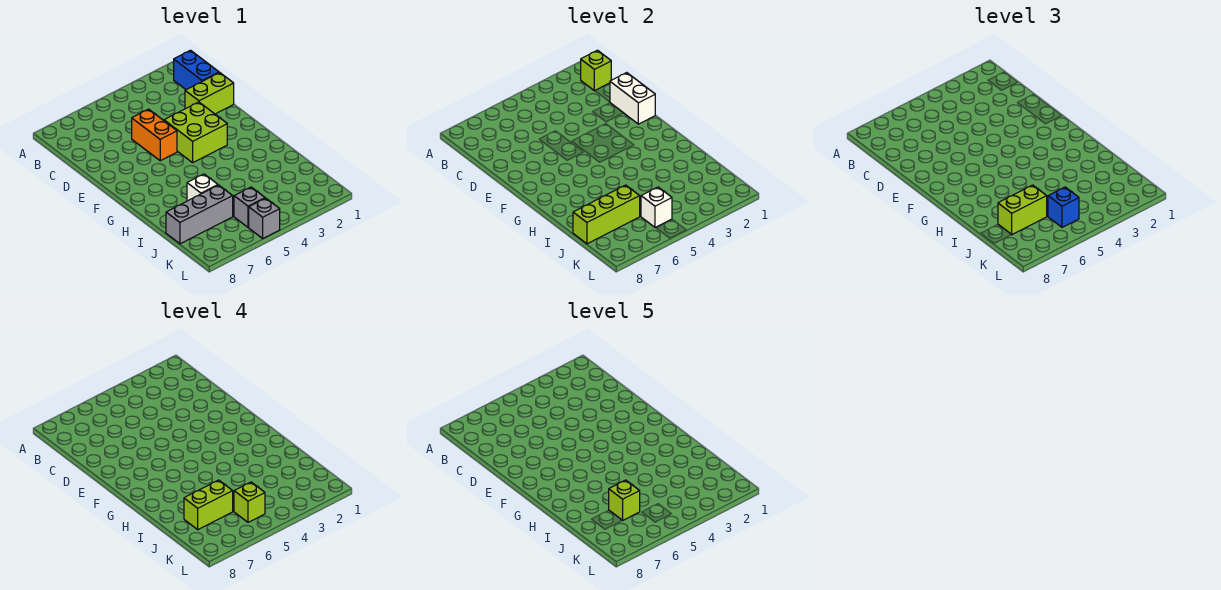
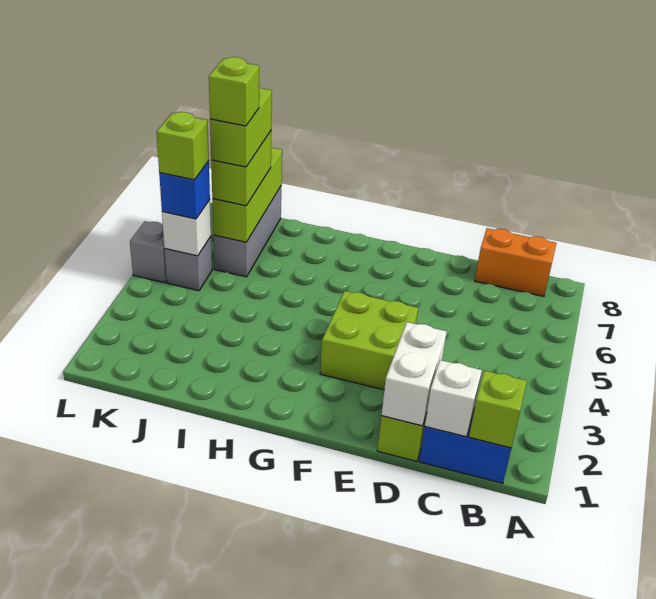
white 1x2 brick [610,73,655,124] -> white 1x2 brick turned to [381,322,447,426]
orange 1x2 brick [132,109,177,161] -> orange 1x2 brick moved to [475,228,556,296]
white 1x1 brick [187,174,218,201] -> white 1x1 brick moved to [425,360,482,437]

